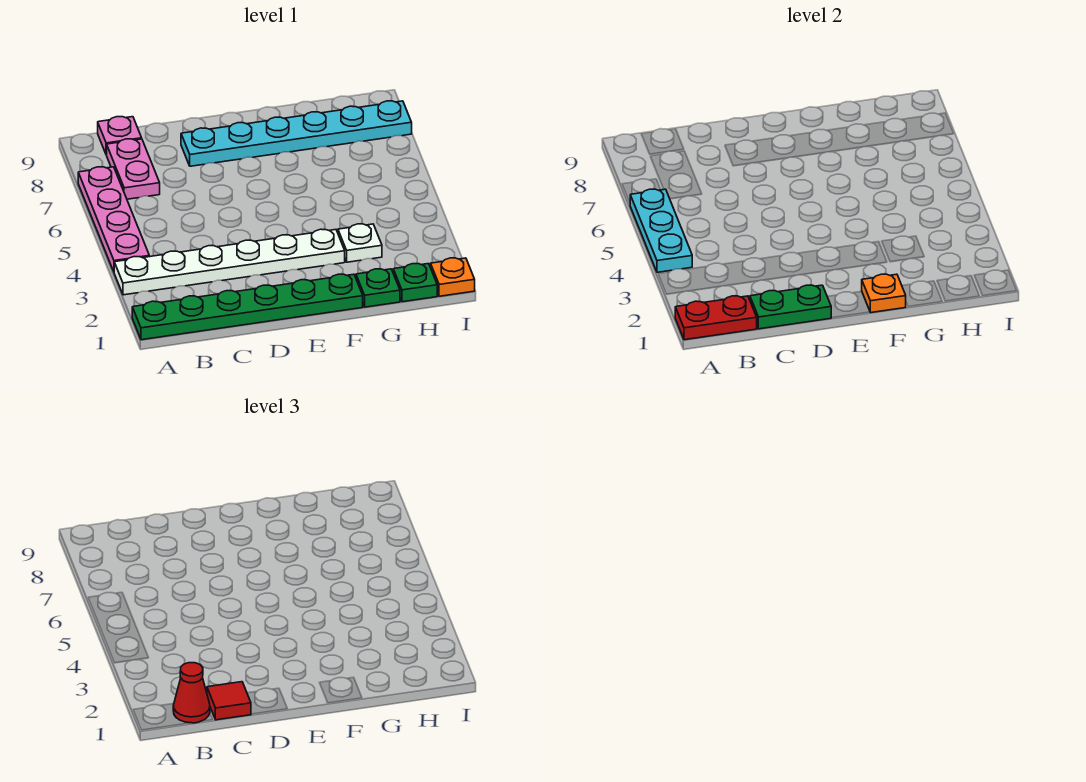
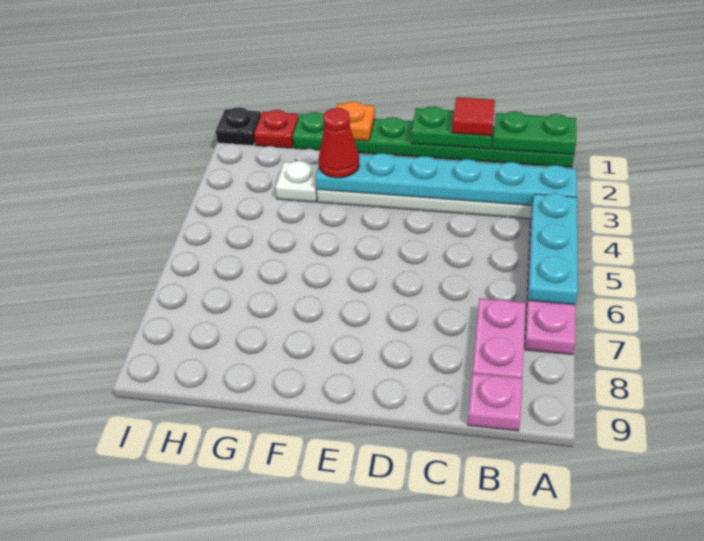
red 1x2 plate [675,296,757,340] -> green 1x2 plate [493,111,576,155]
red 1x1 cone [173,663,210,723] -> red 1x1 cone moved to [319,108,359,178]
cyan 1x6 plate [181,101,412,166] -> cyan 1x6 plate moved to [316,153,577,206]
green 1x1 plate [393,264,437,302] -> red 1x1 plate [254,110,299,148]
orange 1x1 plate [431,258,475,296] -> black 1x1 plate [216,108,261,146]

